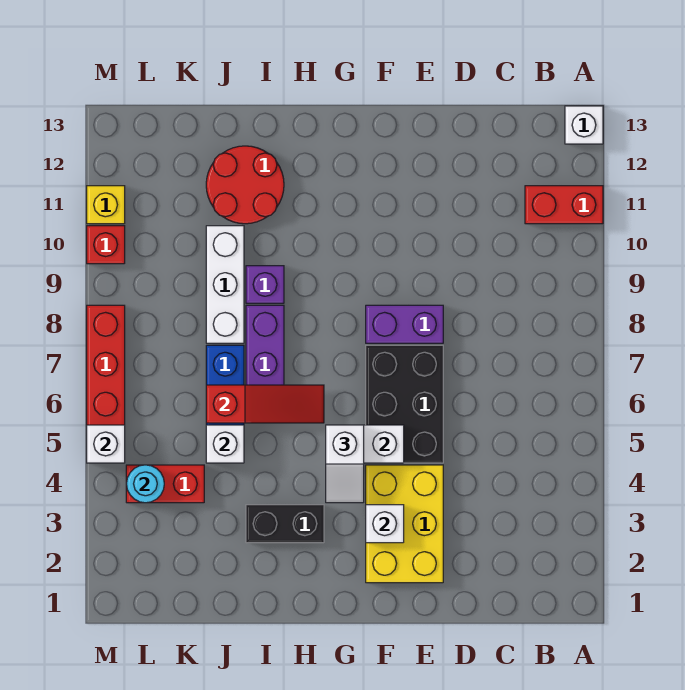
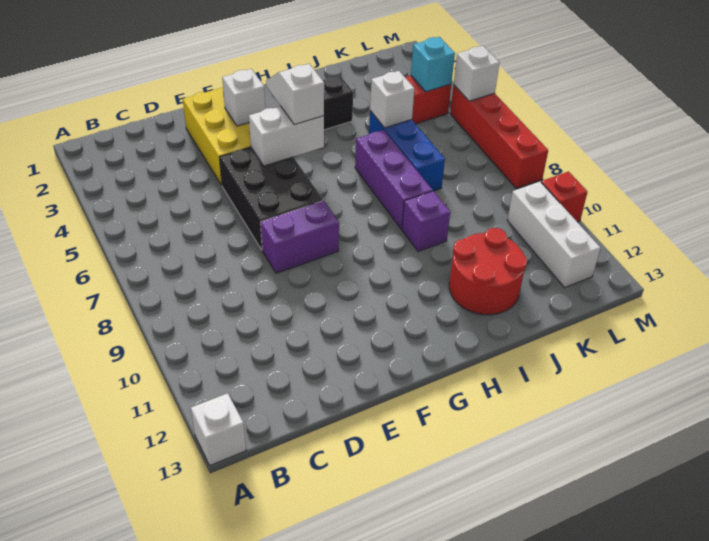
red 1x2 brick [525,186,603,224] -> none
red 1x3 slope [206,385,324,423] -> none
white 1x3 brick [206,226,244,343] -> white 1x3 brick moved to [507,182,600,287]
cyan 1x1 round brick [126,465,164,503] -> cyan 1x1 brick [411,37,455,92]
yellow 1x1 brick [87,186,125,224] -> none

